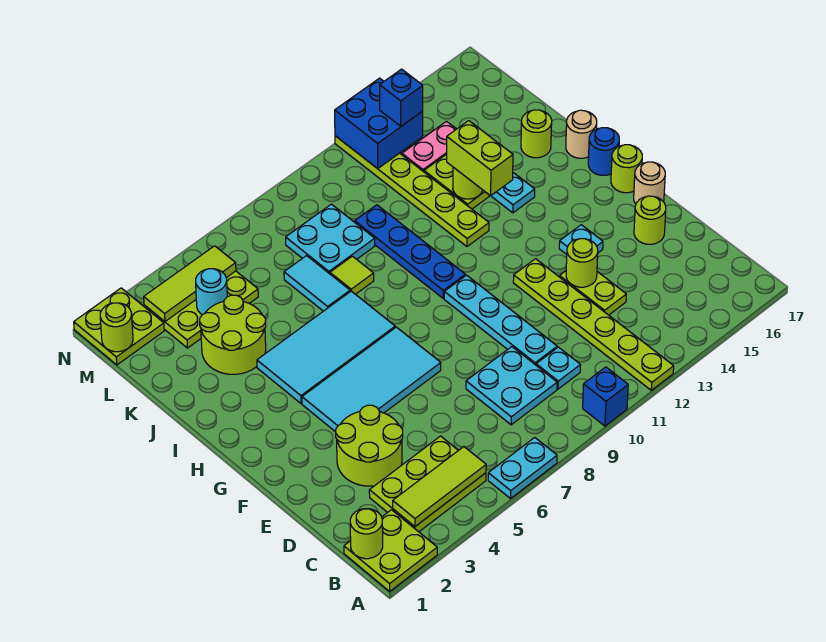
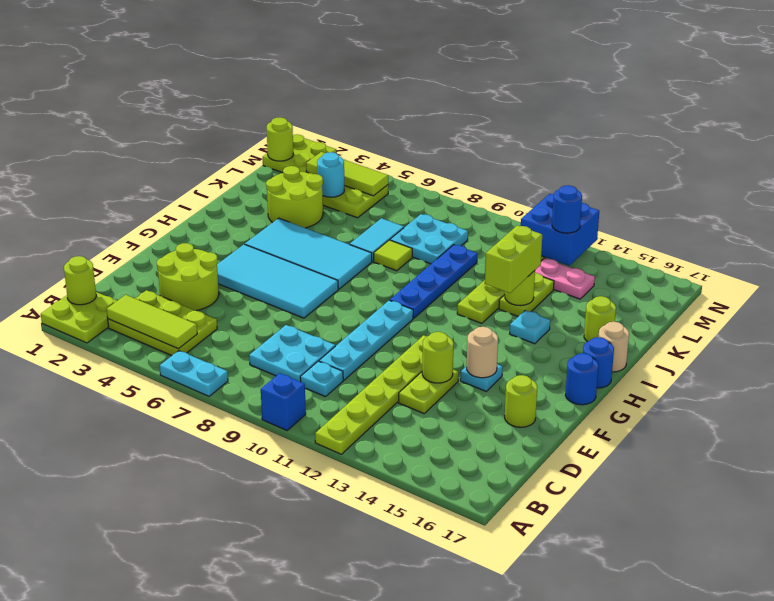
tan 1x1 round brick [634,162,665,204] -> tan 1x1 round brick moved to [467,327,498,378]
lime 1x1 round brick [611,145,642,193] -> blue 1x1 round brick [565,353,598,405]
blue 1x1 brick [380,69,423,126] -> blue 1x1 round brick [552,185,582,233]

